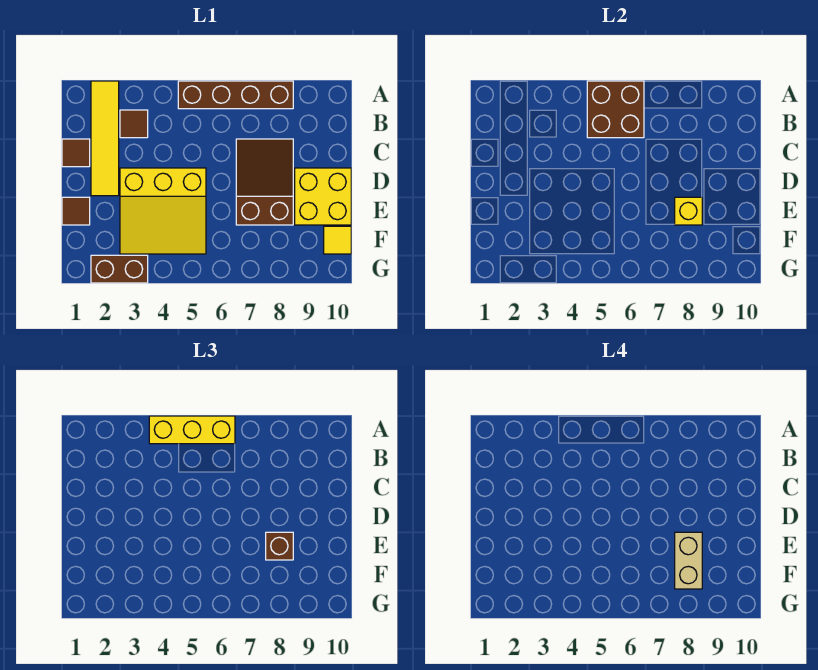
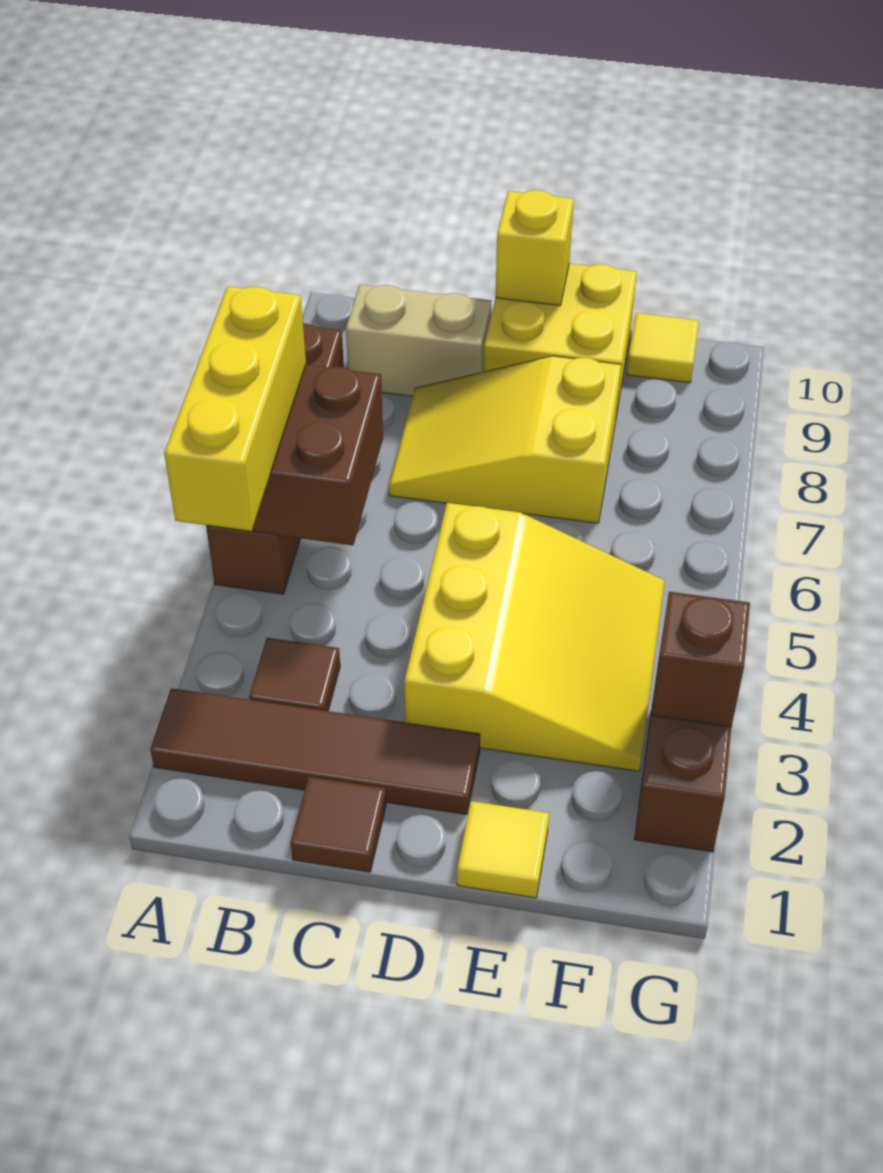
yellow 1x4 tile [91,81,119,196] -> brown 1x4 tile [150,688,480,815]
brown 2x3 slope [236,139,293,225] -> yellow 2x3 slope [389,356,621,523]
brown 1x1 tile [62,197,90,225] -> yellow 1x1 tile [457,801,549,898]
yellow 1x1 brick [675,197,702,225] -> yellow 1x1 brick moved to [495,190,574,306]
brown 1x1 brick [266,532,293,560] -> brown 1x1 brick moved to [652,592,750,727]
tan 1x2 brick [675,532,702,589] -> tan 1x2 brick moved to [346,285,492,396]

